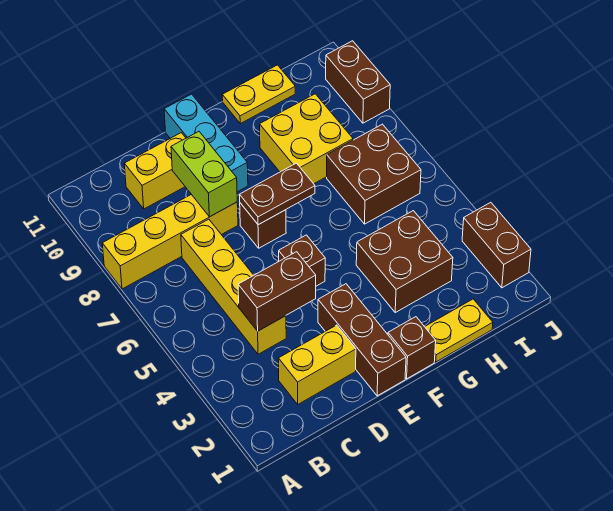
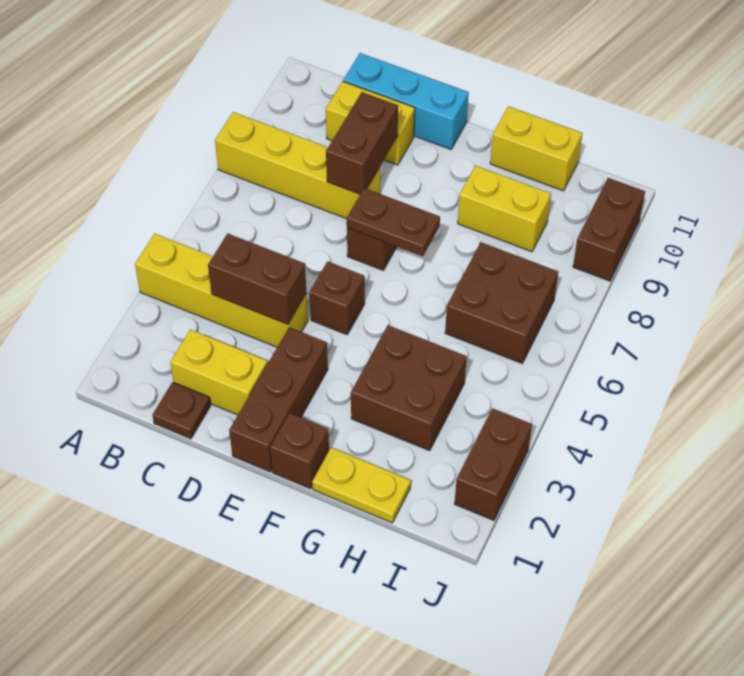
none -> brown 1x1 plate [152,382,211,439]
yellow 1x4 brick [181,219,286,354] -> yellow 1x4 brick turned to [135,234,308,347]
lime 1x2 brick [171,132,237,217] -> brown 1x2 brick [326,92,398,194]
cyan 1x3 brick [164,94,248,192] -> cyan 1x3 brick turned to [343,53,469,149]
yellow 2x2 brick [260,94,353,184] -> yellow 1x2 brick [458,166,551,252]
yellow 1x2 plate [222,65,295,124] -> yellow 1x2 brick [490,106,582,191]

